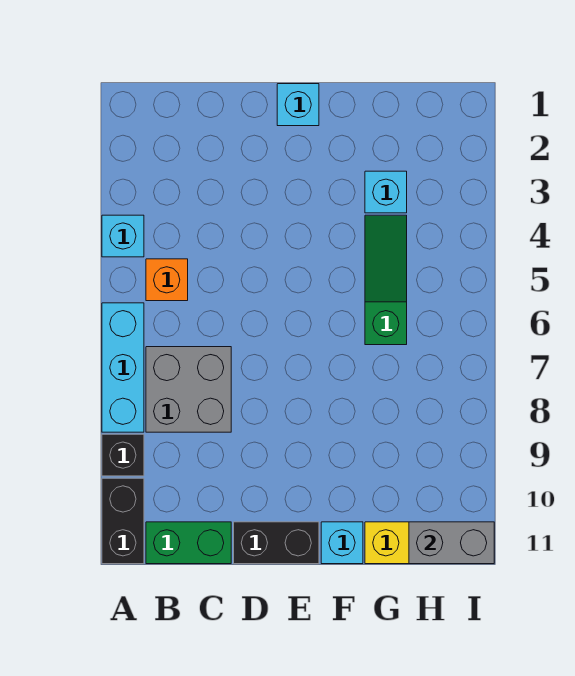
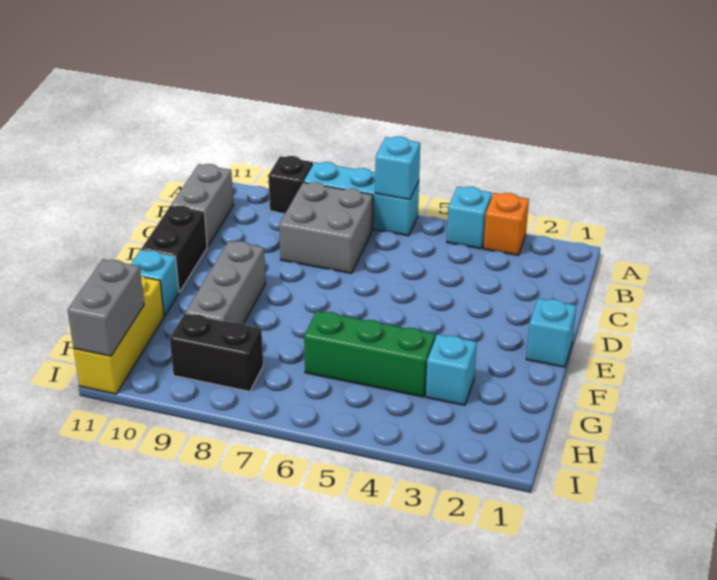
none -> cyan 1x1 brick [375,136,420,200]
black 1x2 brick [102,478,144,564] -> black 1x2 brick moved to [170,313,263,391]
orange 1x1 brick [146,259,188,301] -> orange 1x1 brick moved to [483,193,529,255]
green 1x2 brick [146,522,231,564] -> grey 1x2 brick [171,164,233,247]
none -> grey 1x3 brick [185,241,266,324]
green 1x3 slope [365,215,407,345] -> green 1x3 brick [304,311,435,397]

